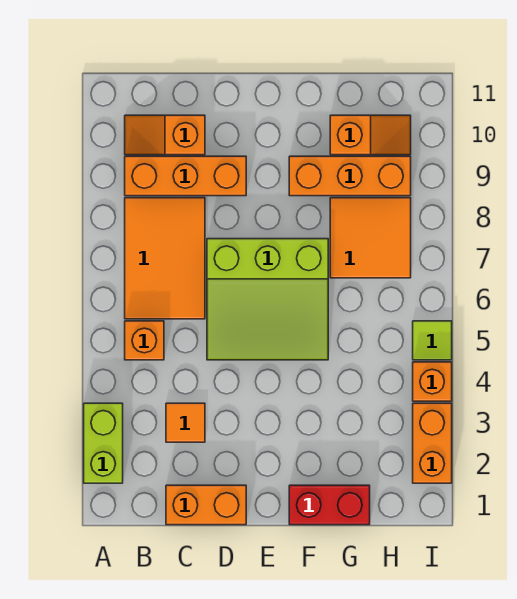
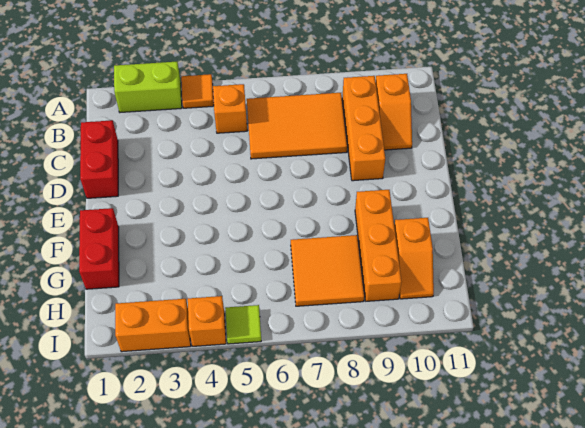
orange 1x2 slope [125,115,205,155] -> orange 1x2 slope turned to [376,74,412,150]
orange 1x2 brick [166,485,246,525] -> red 1x2 brick [80,120,118,198]
orange 1x1 tile [166,403,205,442] -> orange 1x1 tile moved to [181,74,214,108]
lime 3x3 slope [207,239,328,360] -> none

